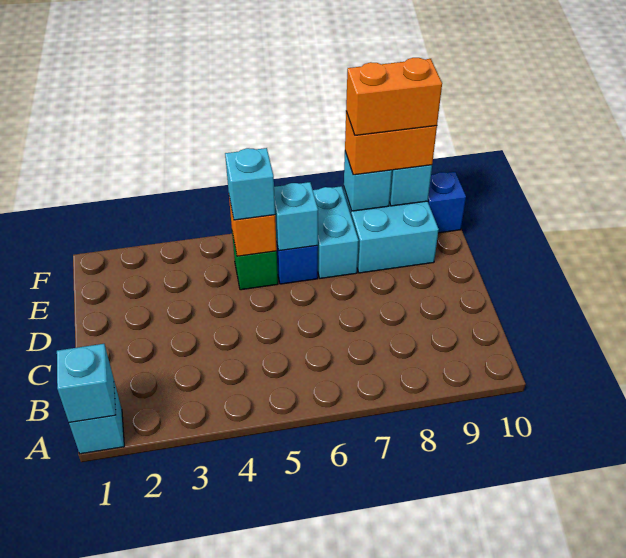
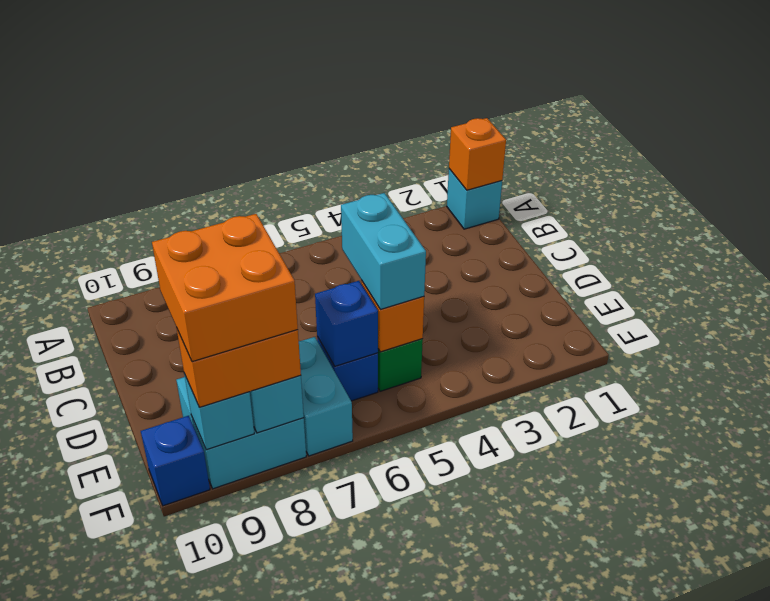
cyan 1x1 brick [57,344,116,422] -> orange 1x1 brick [449,118,506,190]
cyan 1x1 brick [225,148,275,220] -> cyan 1x2 brick [341,193,426,310]
cyan 1x1 brick [274,182,318,251] -> blue 1x1 brick [315,281,378,366]
orange 1x2 brick [346,58,442,135] -> orange 2x2 brick [152,214,298,362]

